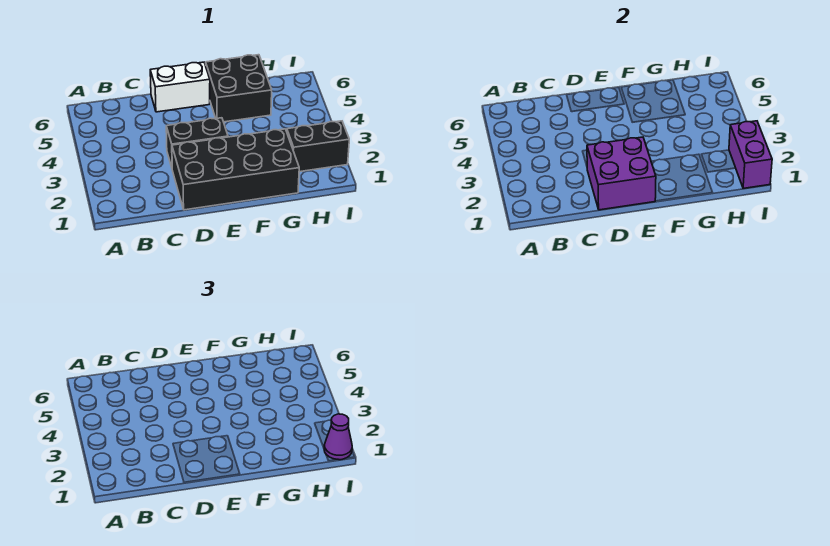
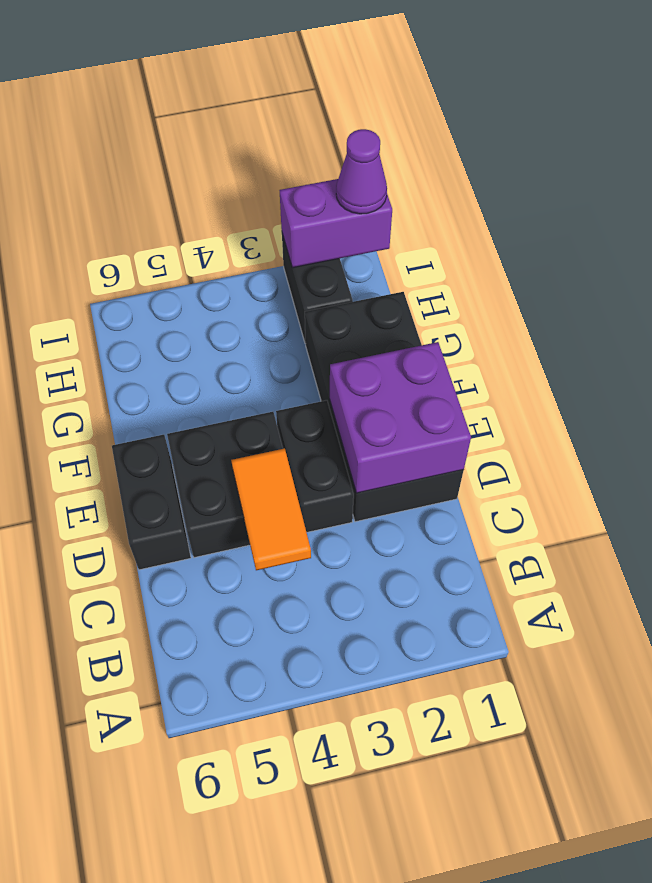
none -> orange 1x2 tile [231,448,311,570]
white 1x2 brick [150,62,210,112] -> black 1x2 brick [112,435,191,570]
black 2x2 brick [206,55,272,122] -> black 2x2 brick moved to [167,412,283,558]

